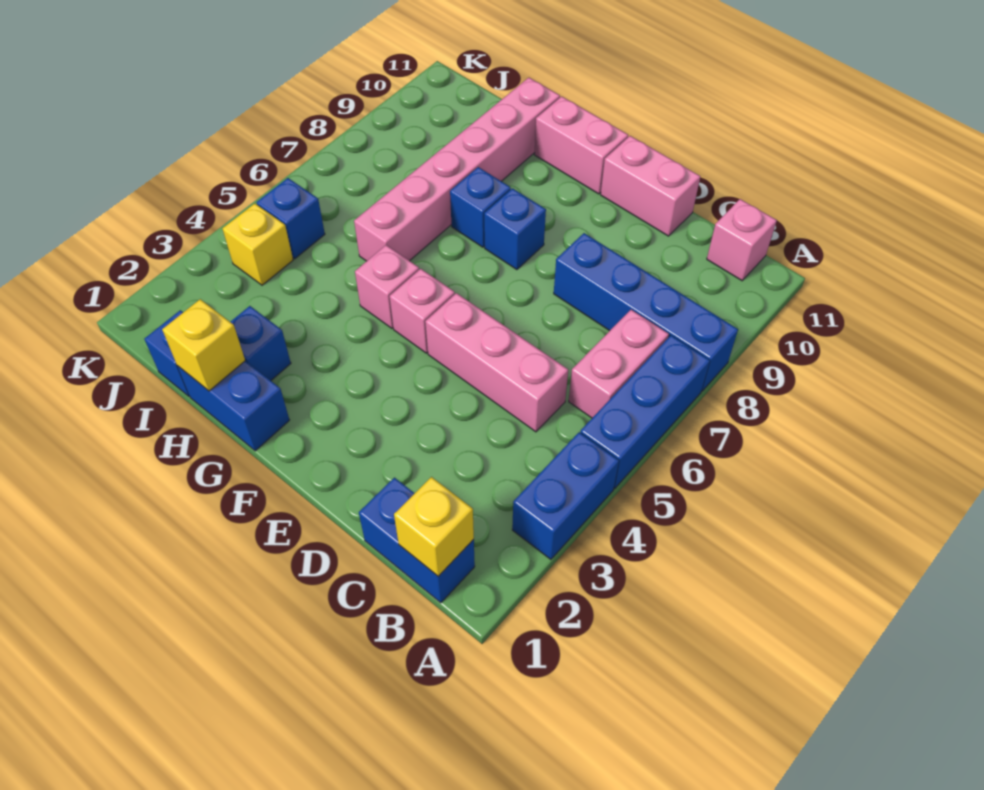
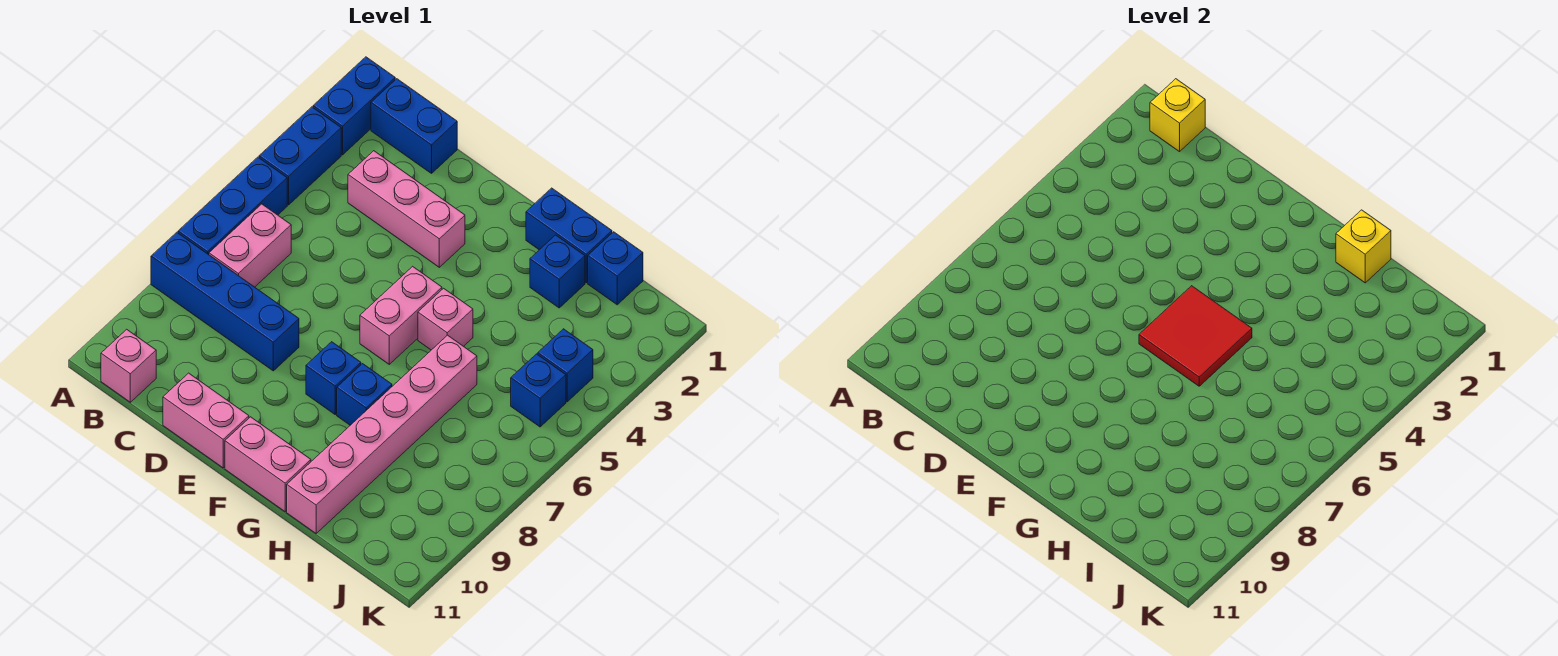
none -> blue 1x2 brick [313,57,395,155]
pink 1x3 brick [425,293,568,432] -> pink 1x3 brick moved to [348,151,465,267]
pink 1x1 brick [390,269,455,353] -> pink 1x2 brick [360,266,442,364]
none -> red 2x2 tile [1139,286,1252,386]
yellow 1x1 brick [223,204,293,285] -> blue 1x1 brick [538,329,593,402]

